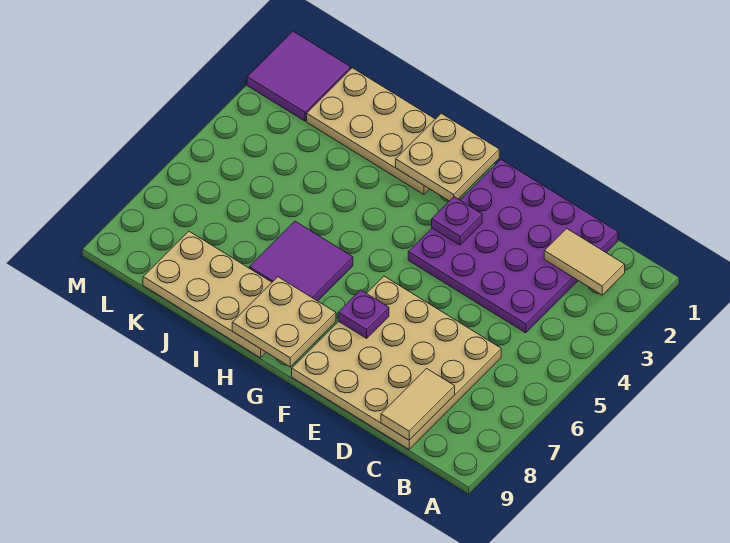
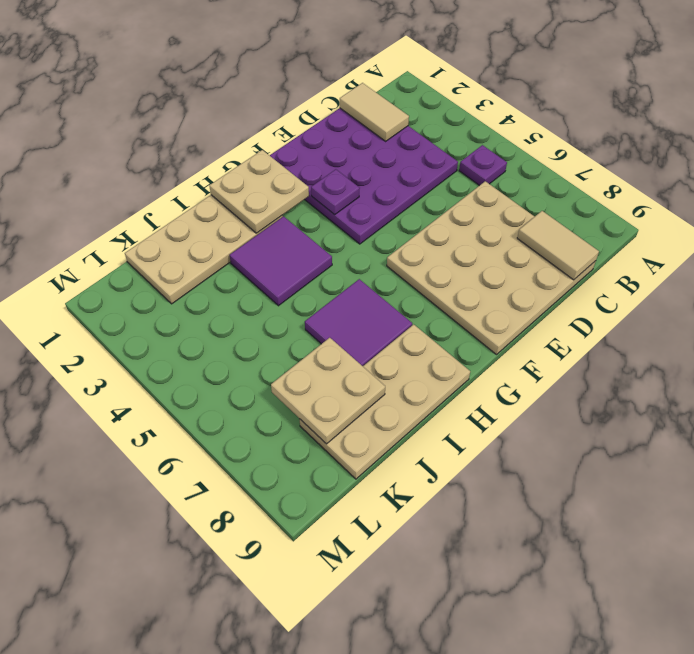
tan 1x2 tile [544,228,625,295] -> tan 1x2 tile turned to [340,83,409,141]
purple 1x1 plate [338,290,389,338] -> purple 1x1 plate moved to [459,145,507,186]
tan 2x2 plate [232,277,336,367] -> tan 2x2 plate moved to [271,338,385,444]
purple 2x2 tile [247,31,351,121] -> purple 2x2 tile moved to [230,216,332,306]

